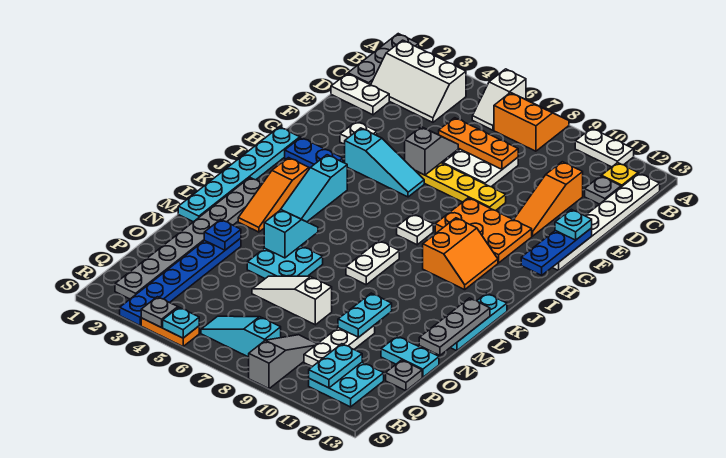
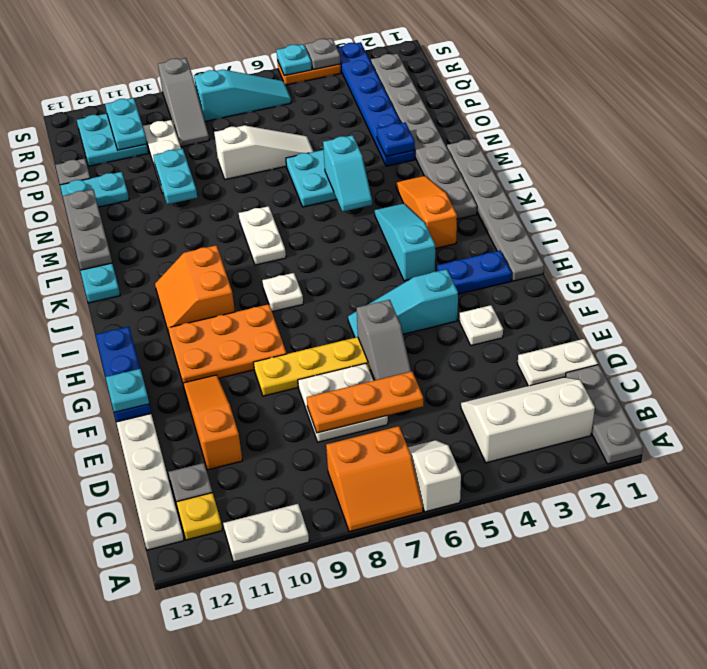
cyan 1x6 plate [178,127,300,222] -> grey 1x6 plate [447,139,544,281]

